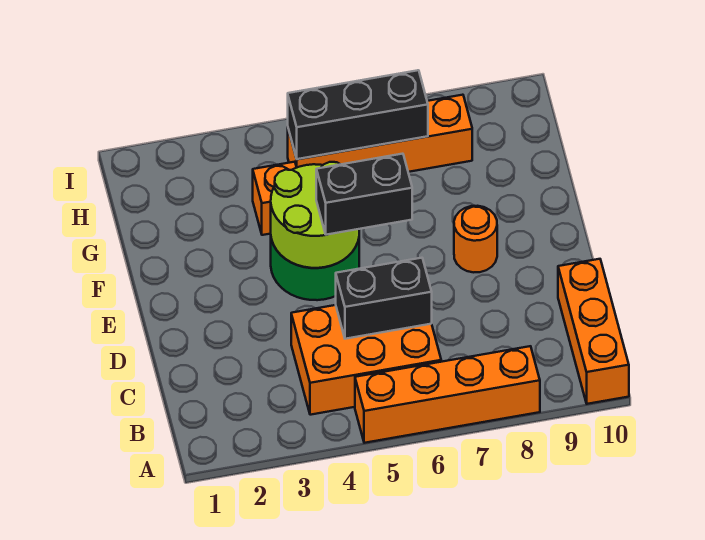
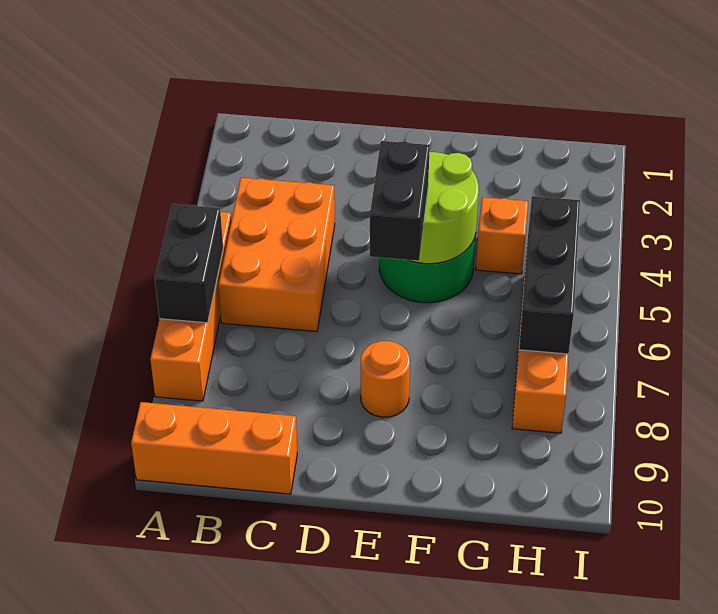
black 1x2 brick [336,258,432,339] -> black 1x2 brick moved to [155,204,223,323]

